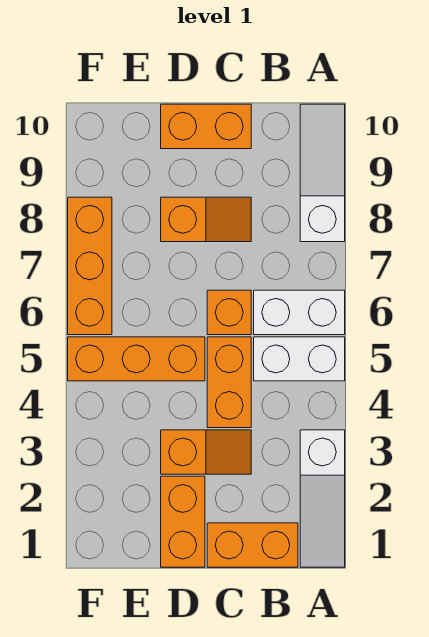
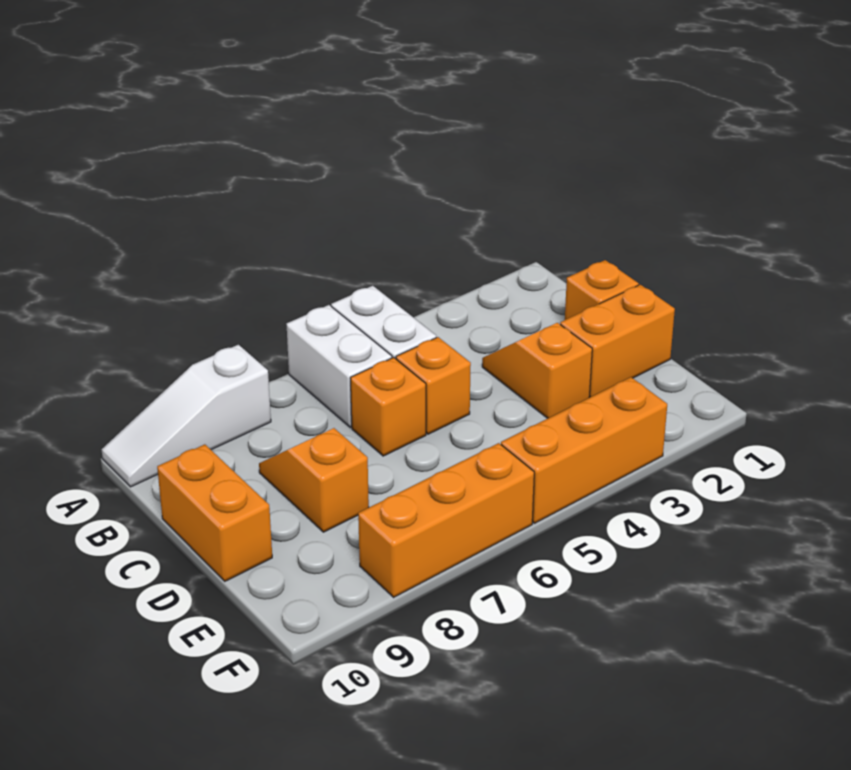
white 1x3 slope [300,430,345,567] -> none
orange 1x2 brick [207,523,298,567] -> orange 1x1 brick [565,260,639,320]
orange 1x2 brick [207,337,251,428] -> orange 1x1 brick [396,337,471,434]
orange 1x3 brick [68,337,205,381] -> orange 1x3 brick turned to [501,377,667,523]

